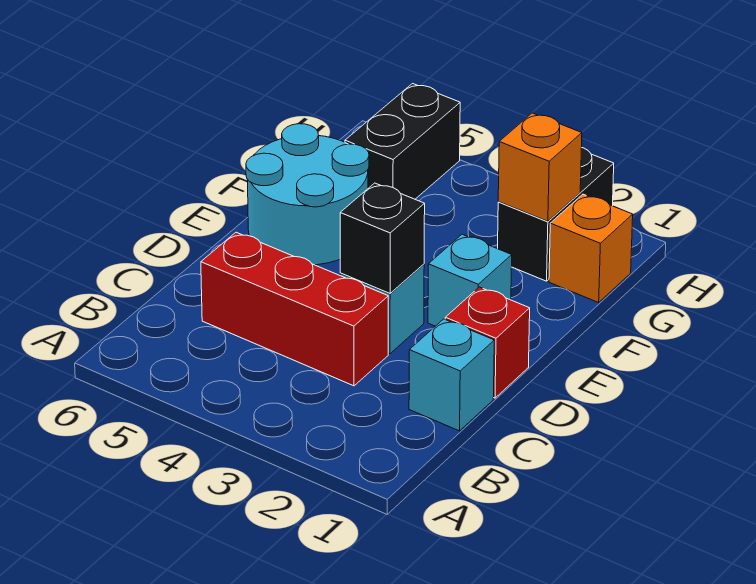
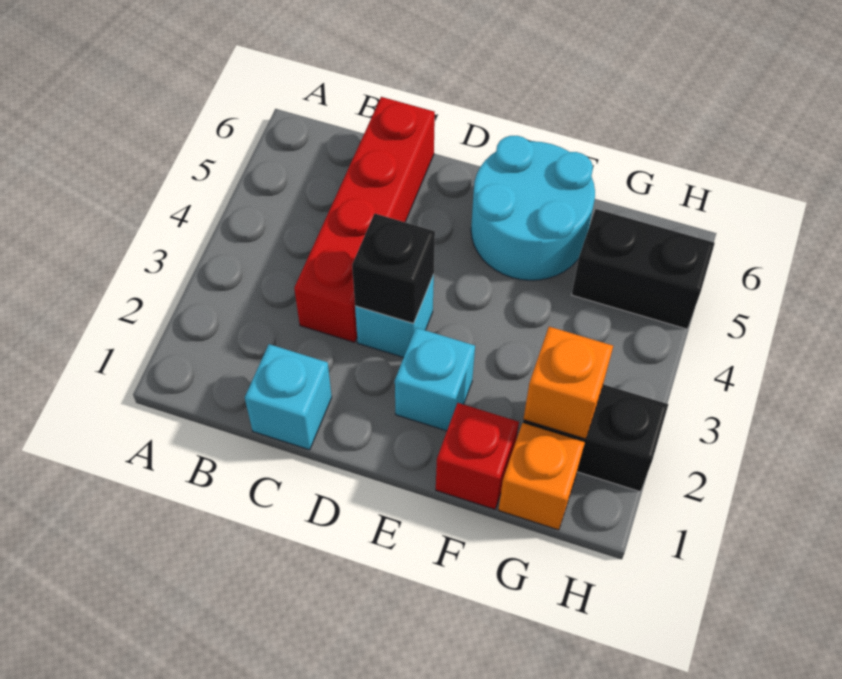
red 1x3 brick [201,232,388,386] -> red 1x4 brick [294,97,435,342]
red 1x1 brick [445,287,530,398] -> red 1x1 brick moved to [436,403,519,509]

